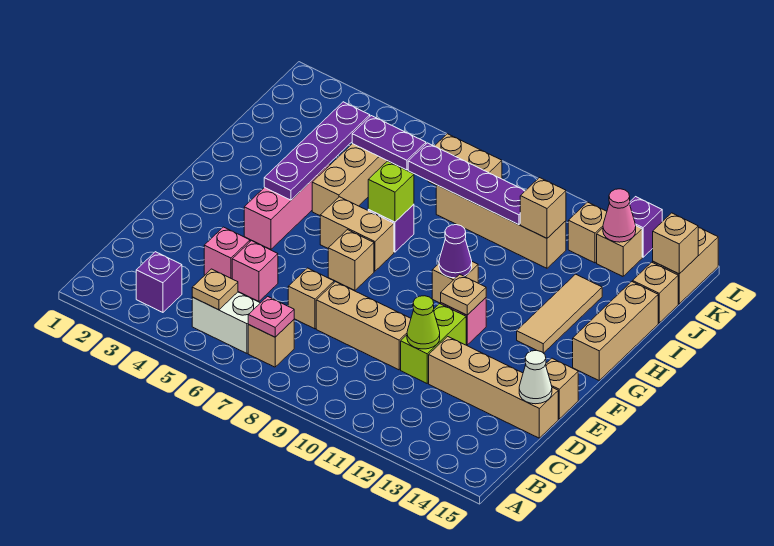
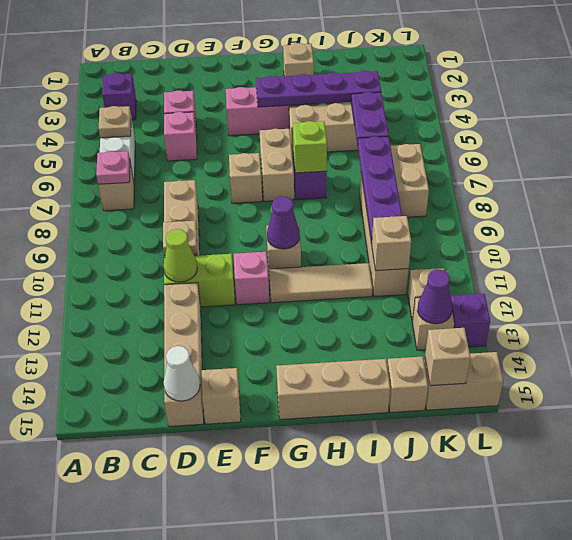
tan 1x1 brick [288,268,334,329] -> tan 1x1 brick moved to [283,43,314,76]
tan 1x1 plate [441,274,486,315] -> tan 1x1 plate moved to [163,221,197,256]
tan 1x3 tile [517,274,602,353] -> tan 1x3 tile moved to [269,263,373,303]
pink 1x1 cone [603,189,636,242] -> purple 1x1 cone [417,270,452,324]

